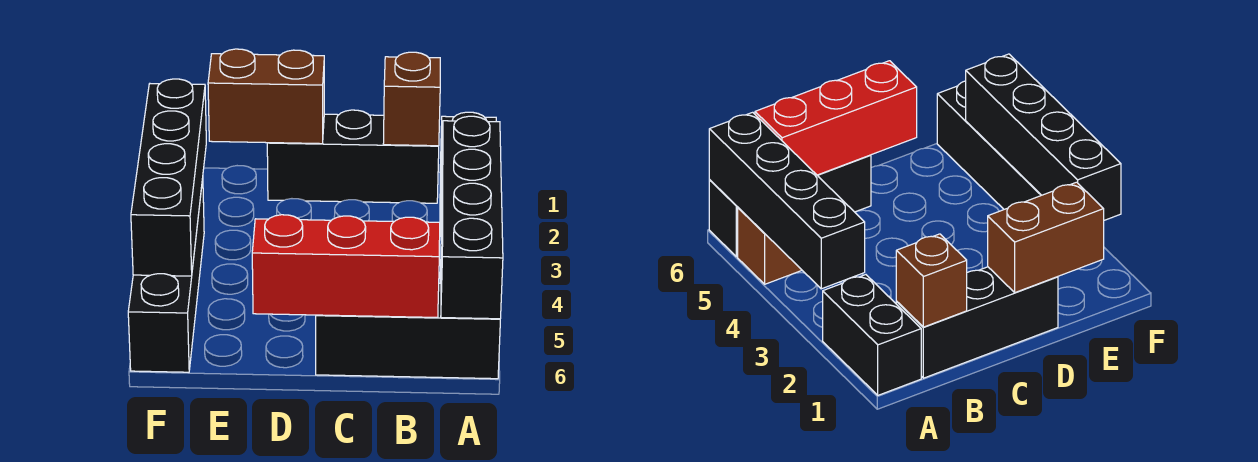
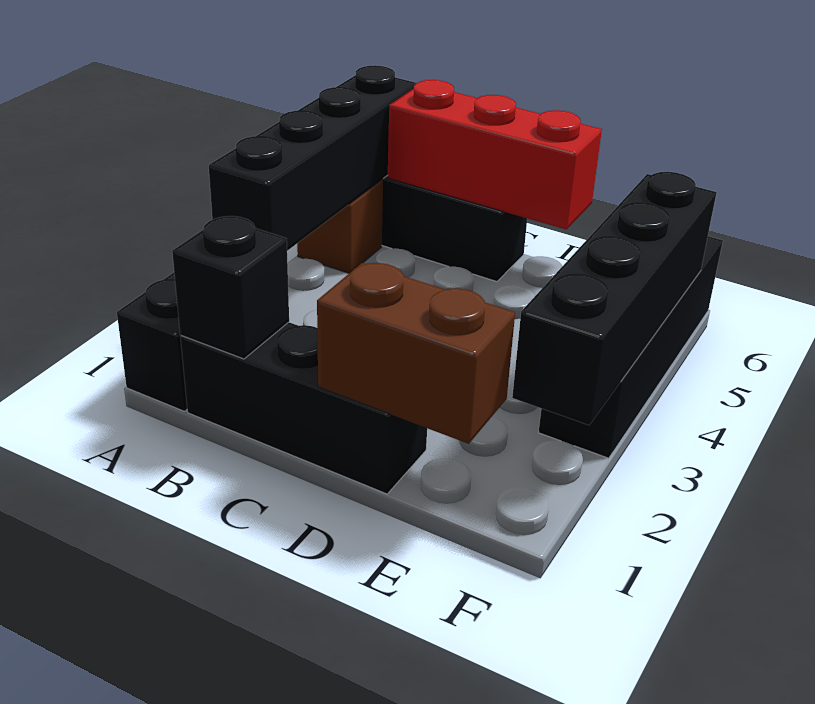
brown 1x1 brick [383,52,440,146] -> black 1x1 brick [172,216,289,359]

